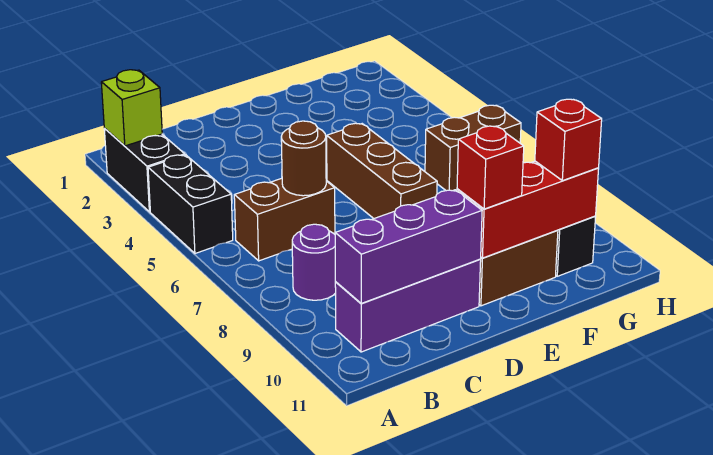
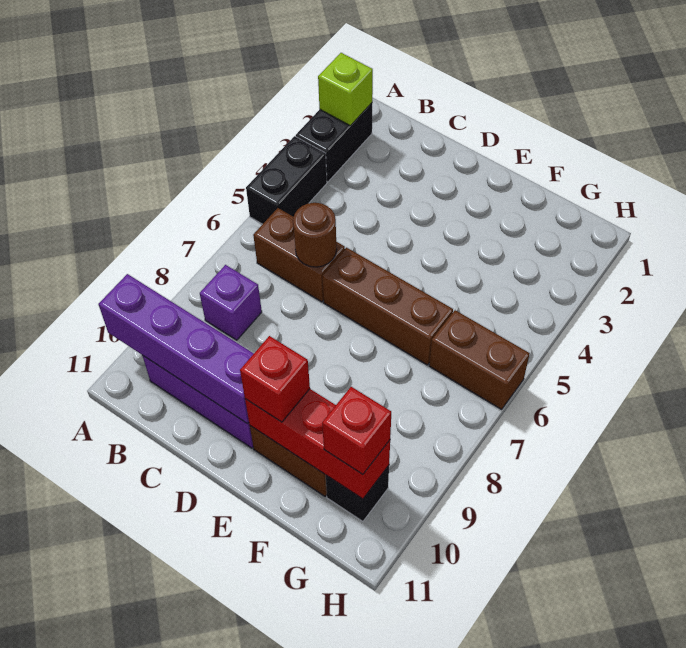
purple 1x1 round brick [292,224,336,300] -> purple 1x1 brick [200,265,262,340]
purple 1x3 brick [335,190,482,303] -> purple 1x4 brick [98,274,254,424]
brown 1x3 brick [327,123,437,219] -> brown 1x3 brick turned to [322,248,453,365]

